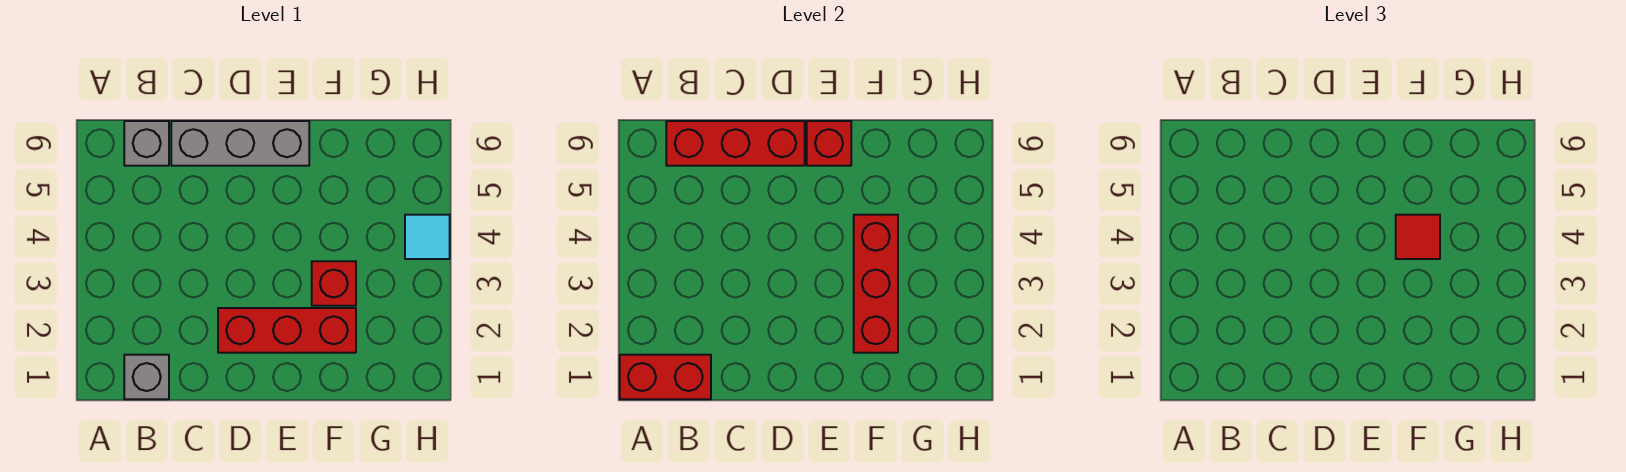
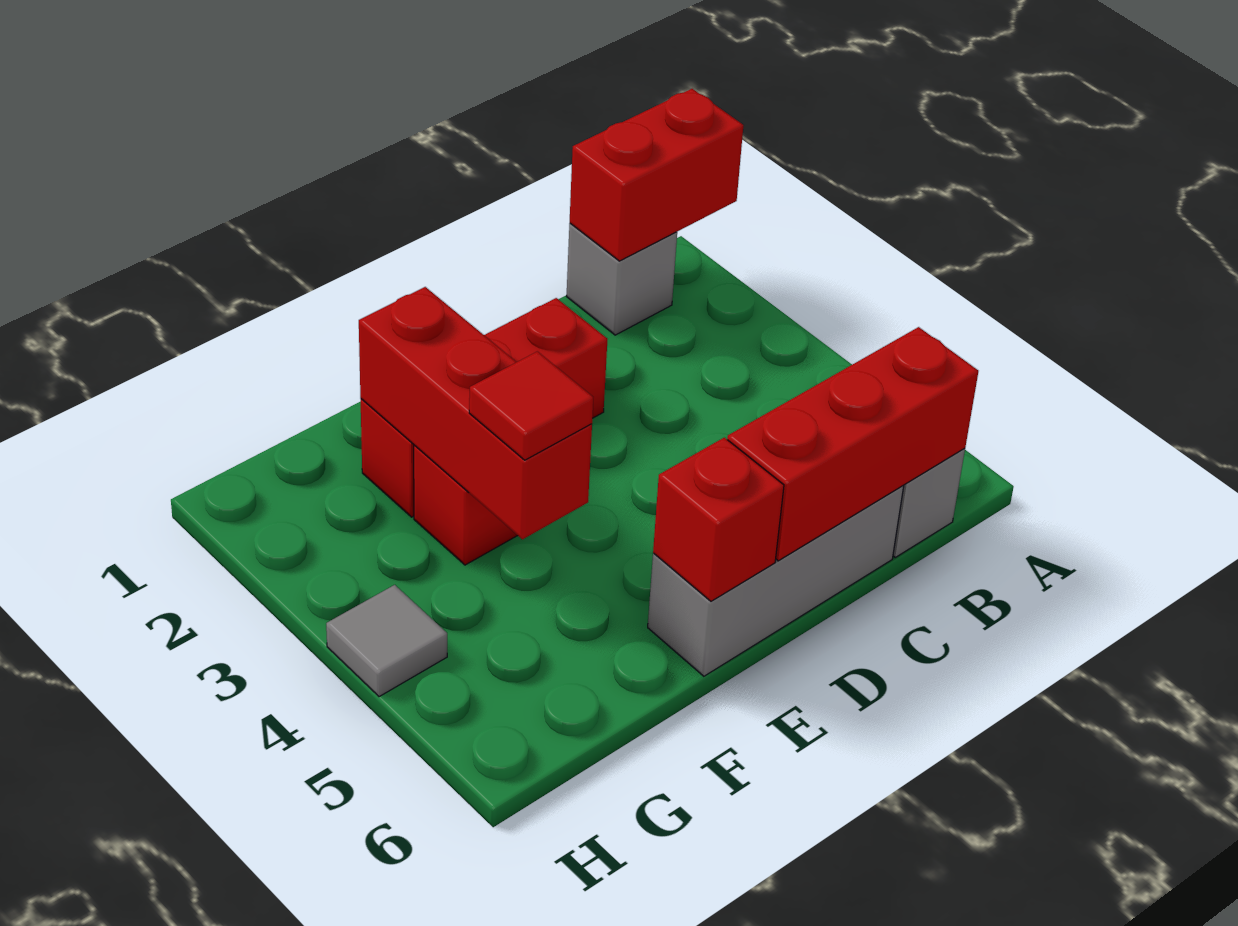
cyan 1x1 tile [405,215,450,259] -> grey 1x1 tile [326,585,447,697]

